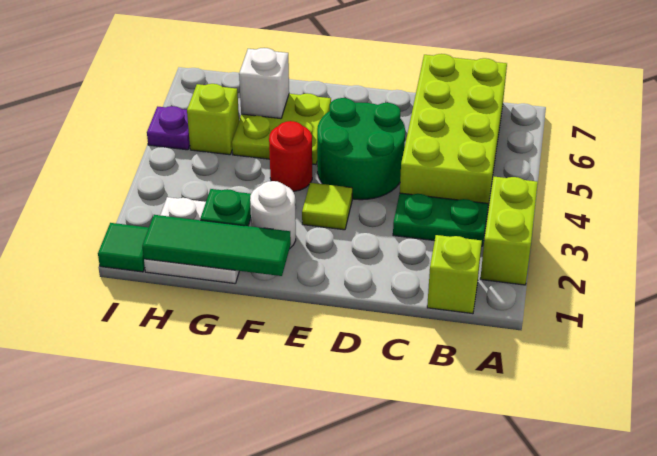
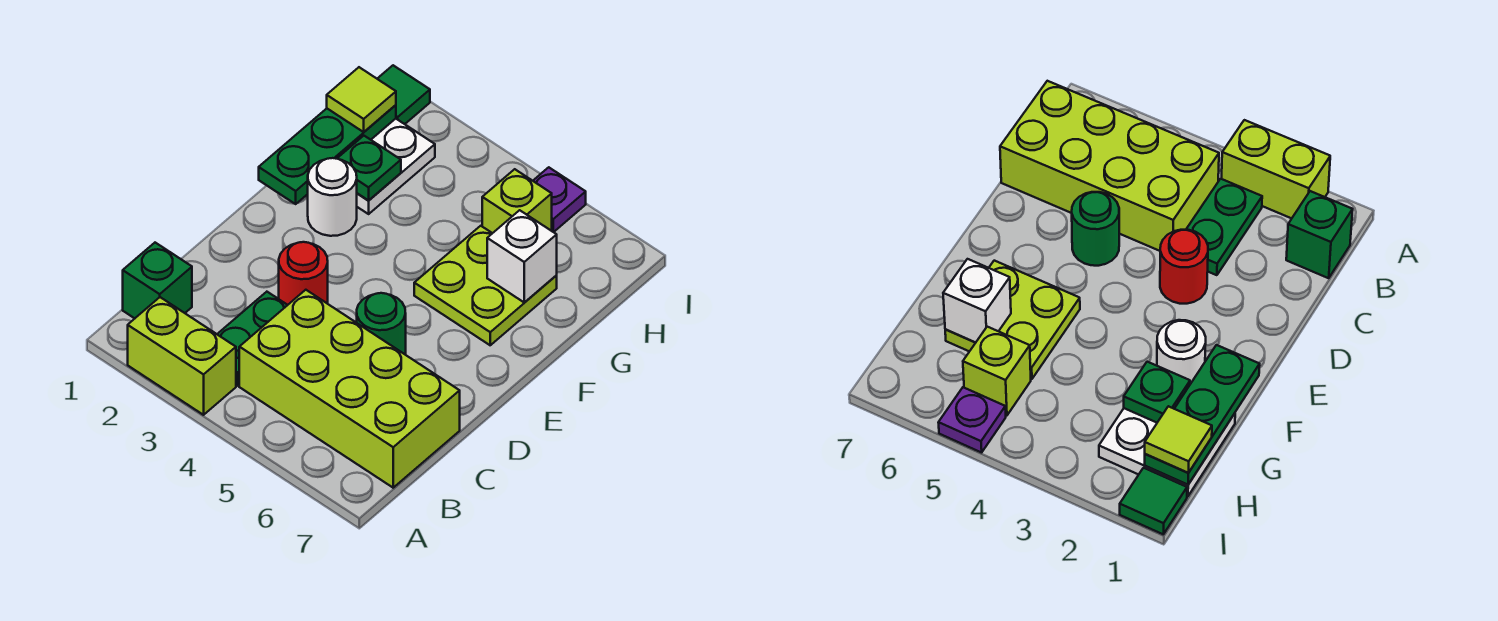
lime 1x1 brick [427,235,482,314] -> green 1x1 brick [123,243,192,318]
green 2x2 round brick [317,98,405,200] -> green 1x1 round brick [357,293,406,354]
lime 1x1 tile [302,183,352,230] -> lime 1x1 tile moved to [327,67,396,132]
green 1x3 tile [142,215,291,276] -> green 1x3 plate [259,105,396,204]
red 1x1 round brick [269,121,312,191] -> red 1x1 round brick moved to [279,242,328,305]

